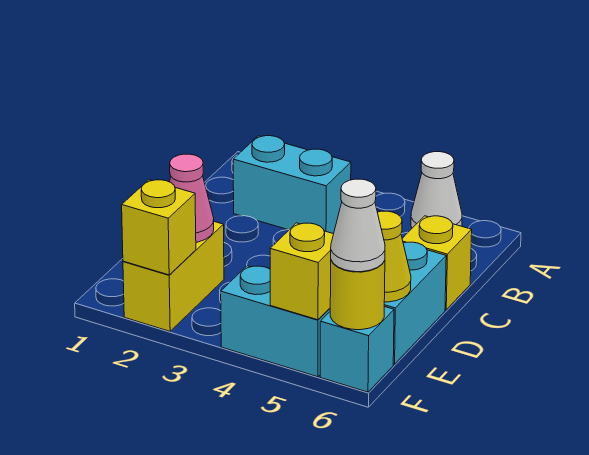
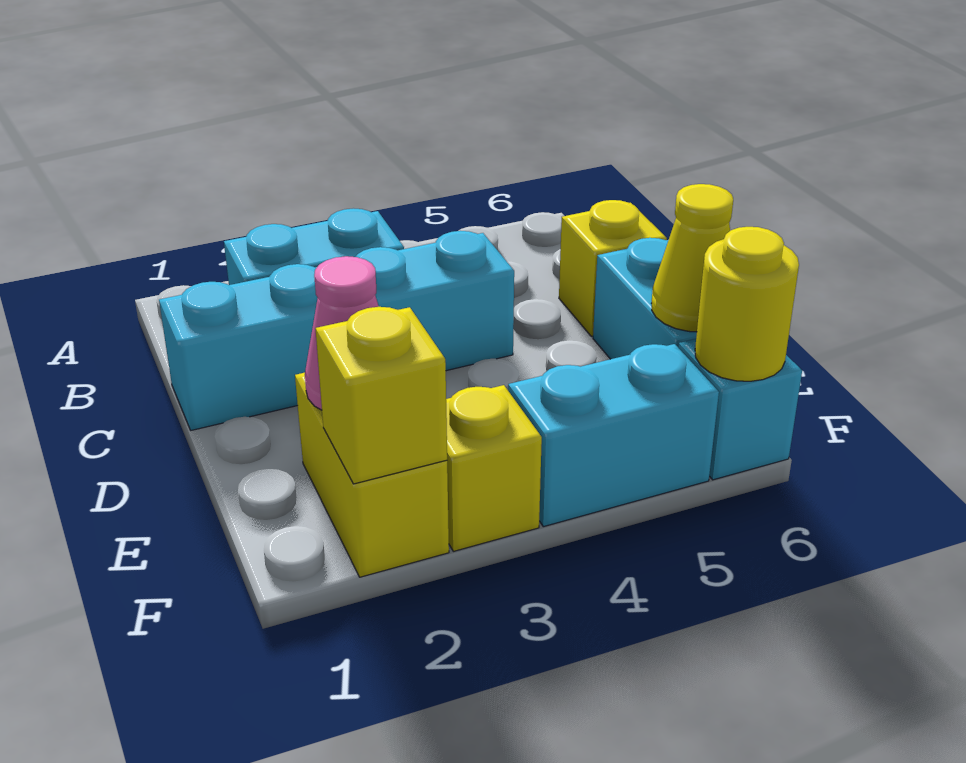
white 1x1 cone [411,152,462,228] -> none
none -> cyan 1x4 brick [159,231,514,430]
yellow 1x1 brick [270,223,333,320] -> yellow 1x1 brick moved to [446,385,542,551]
white 1x1 cone [331,179,385,272] -> none

